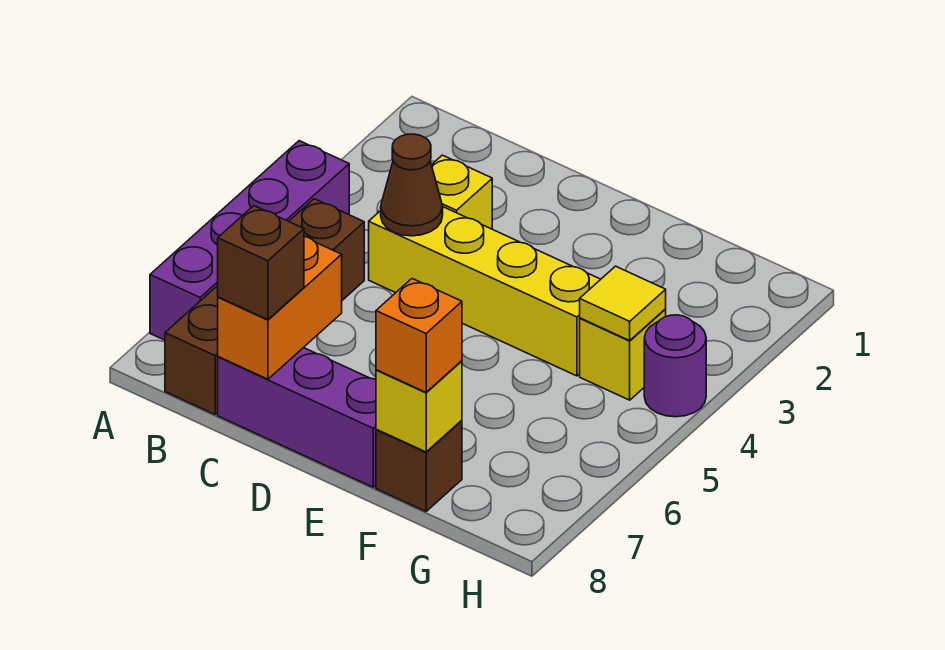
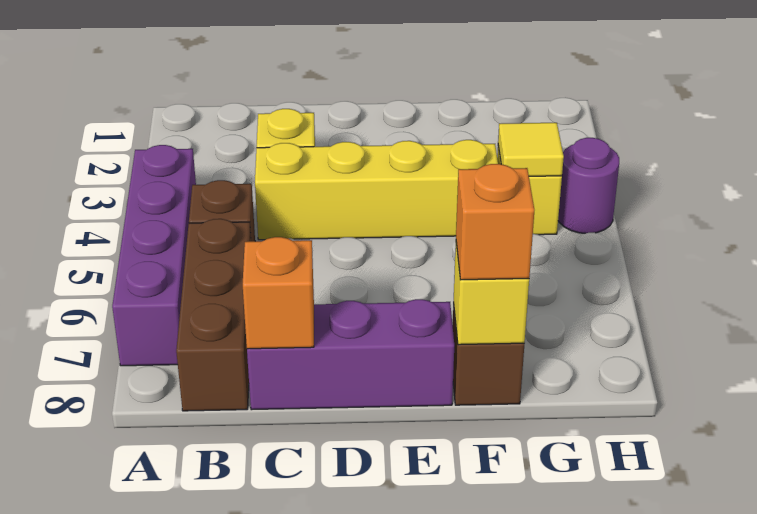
brown 1x1 cone [381,134,443,236] -> none
orange 1x2 brick [218,237,342,379] -> orange 1x1 brick [243,237,314,349]
brown 1x1 brick [218,206,304,320] -> none

